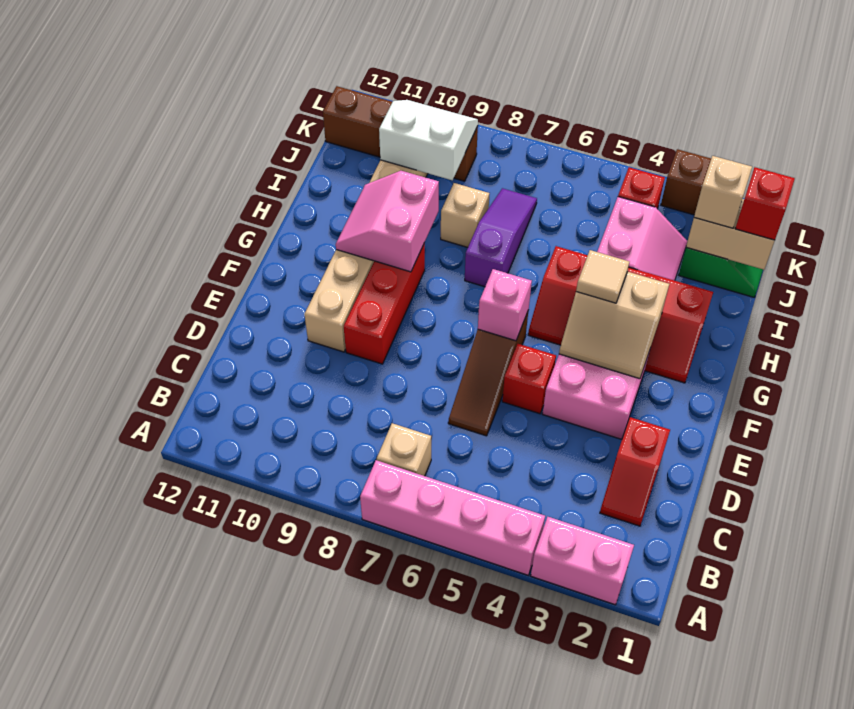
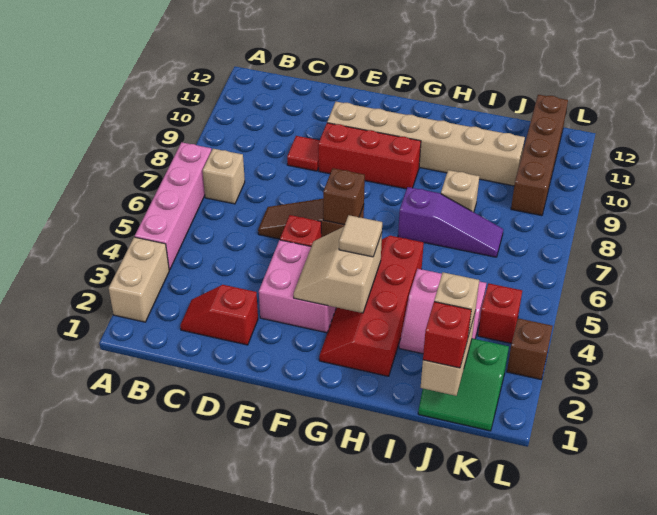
pink 1x2 brick [531,517,634,605] -> tan 1x2 brick [109,237,169,322]
none -> red 1x1 tile [287,136,320,171]
pink 1x1 brick [478,269,532,341] -> brown 1x1 brick [323,168,365,225]
pink 2x2 slope [336,171,439,272] -> none
white 2x2 slope [379,100,478,180] -> none

